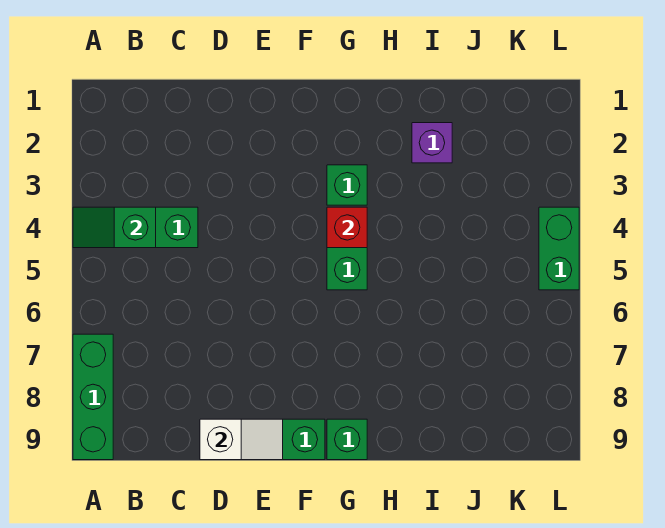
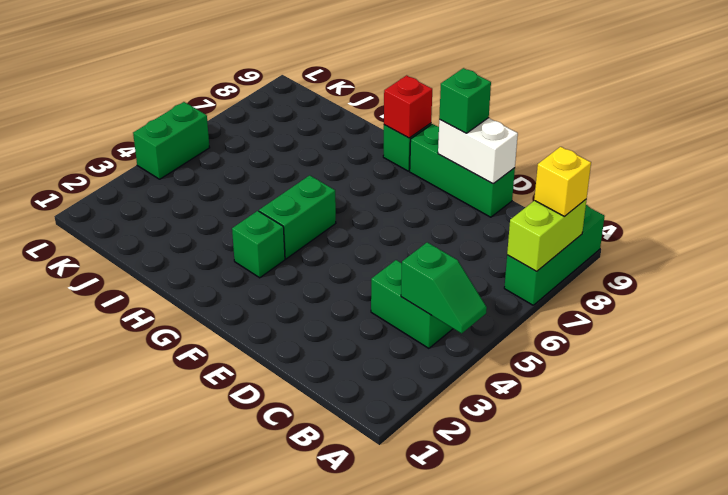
none -> lime 1x2 brick [507,199,587,271]
none -> yellow 1x1 brick [534,147,591,217]
white 1x2 slope [200,419,283,460] -> white 1x2 brick [438,118,518,184]
none -> green 1x1 brick [439,68,491,133]
red 1x1 brick [327,207,367,248] -> red 1x1 brick moved to [384,75,432,138]
purple 1x1 brick [412,123,452,163] -> none

